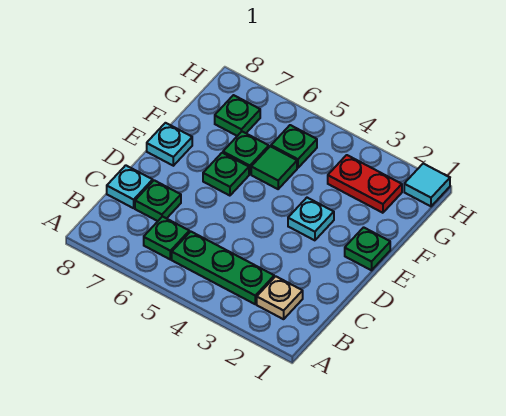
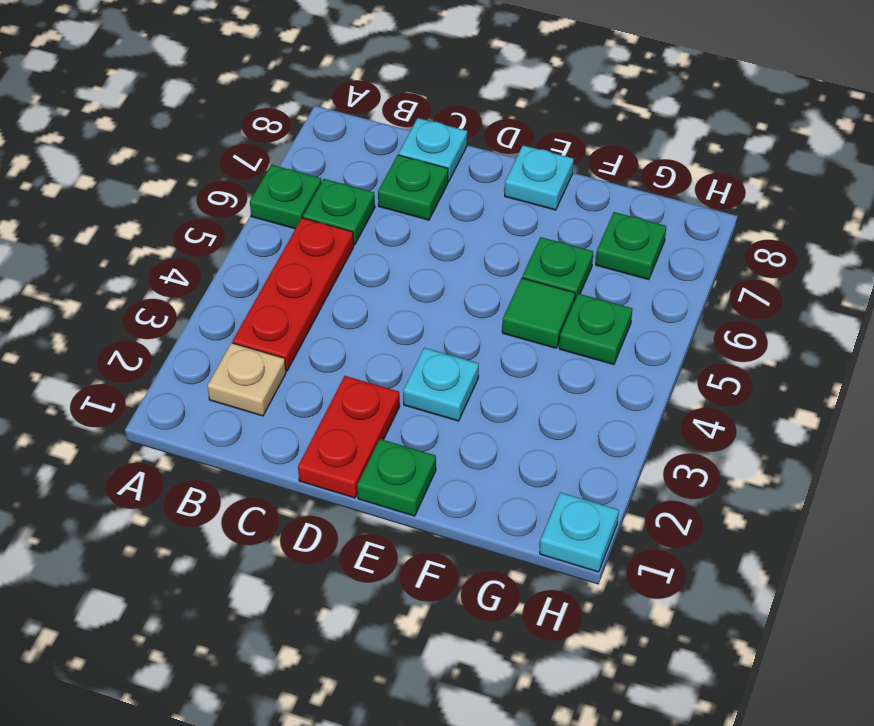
green 1x3 plate [172,232,274,304] -> red 1x3 plate [233,218,354,371]
green 1x1 plate [203,153,249,196] -> green 1x1 plate moved to [250,165,322,229]
red 1x2 plate [328,155,402,213] -> red 1x2 plate moved to [298,376,400,498]
cyan 1x1 tile [404,164,450,206] -> cyan 1x1 plate [540,492,619,572]

